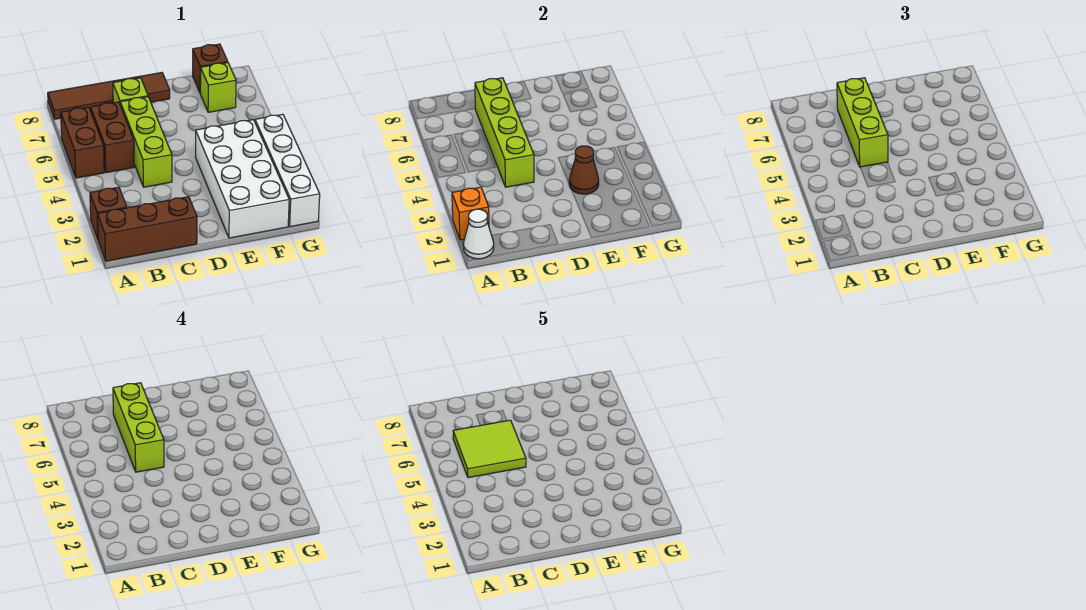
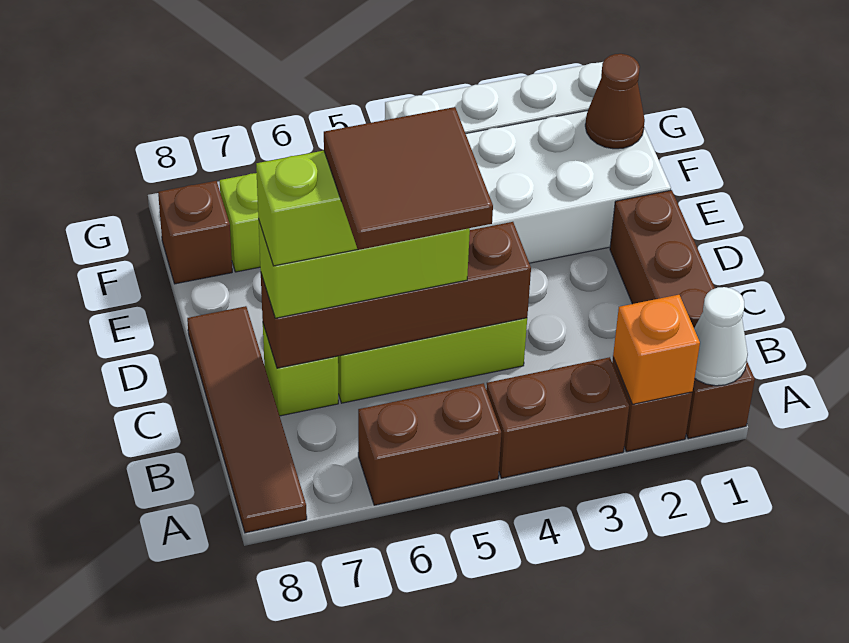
brown 1x3 brick [98,197,197,261] -> brown 1x4 brick [610,190,755,439]
brown 1x2 brick [91,102,134,173] -> brown 1x2 brick moved to [486,357,629,478]
lime 2x2 tile [453,420,526,478] -> brown 2x2 tile [324,107,493,250]
lime 1x4 brick [475,78,534,187] -> brown 1x4 brick [261,222,531,368]
brown 1x1 cone [569,146,599,194] -> brown 1x1 cone moved to [585,54,645,149]

